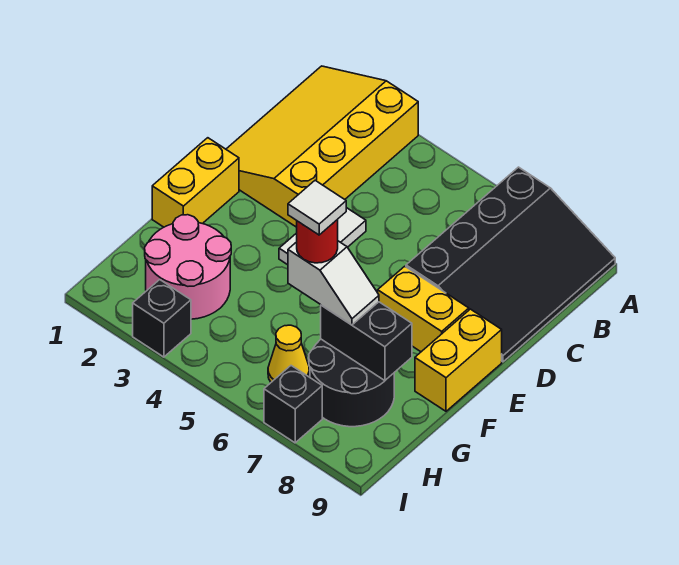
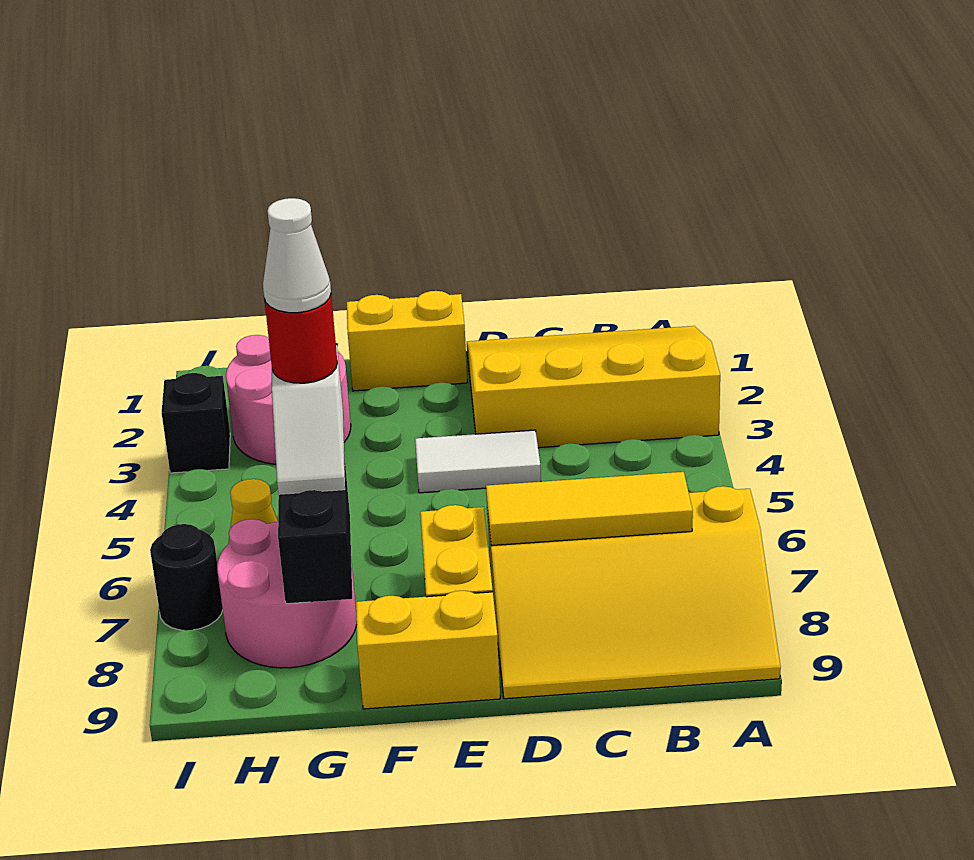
black 3x4 slope [406,167,615,362] -> yellow 3x4 slope [487,486,781,699]
none -> yellow 1x3 tile [486,472,693,546]
white 1x1 tile [288,181,346,235] -> white 1x1 cone [263,198,331,313]
black 2x2 round brick [309,339,394,427] -> pink 2x2 round brick [217,519,357,668]
black 1x1 brick [264,366,322,443] -> black 1x1 round brick [150,524,223,630]

